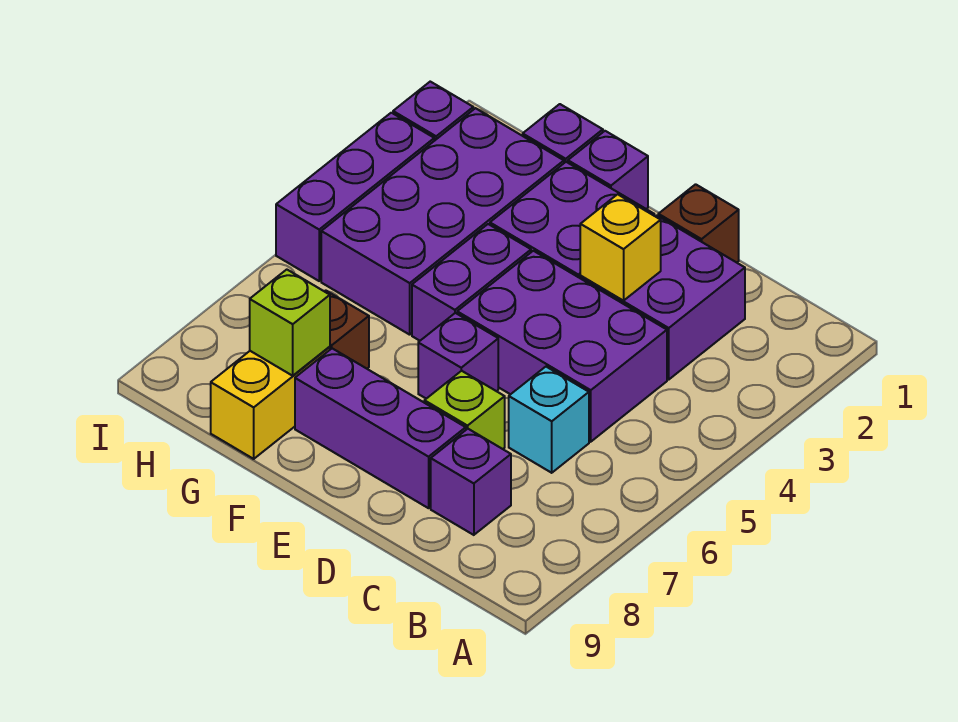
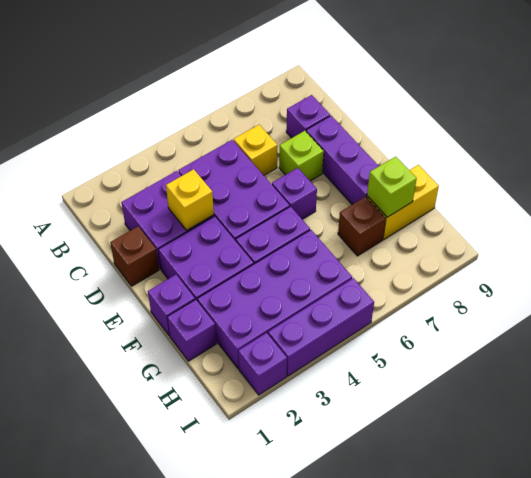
cyan 1x1 brick [509,367,589,473] -> yellow 1x1 brick [234,125,277,175]

